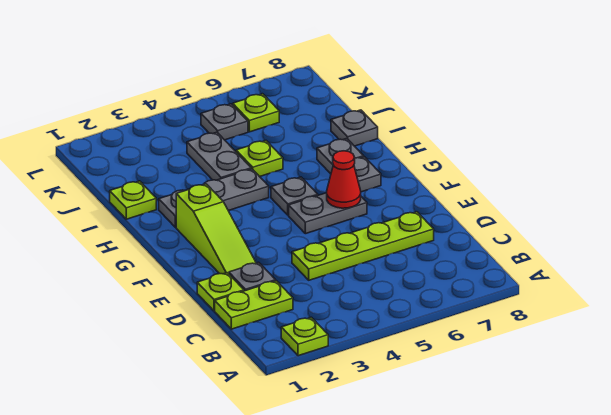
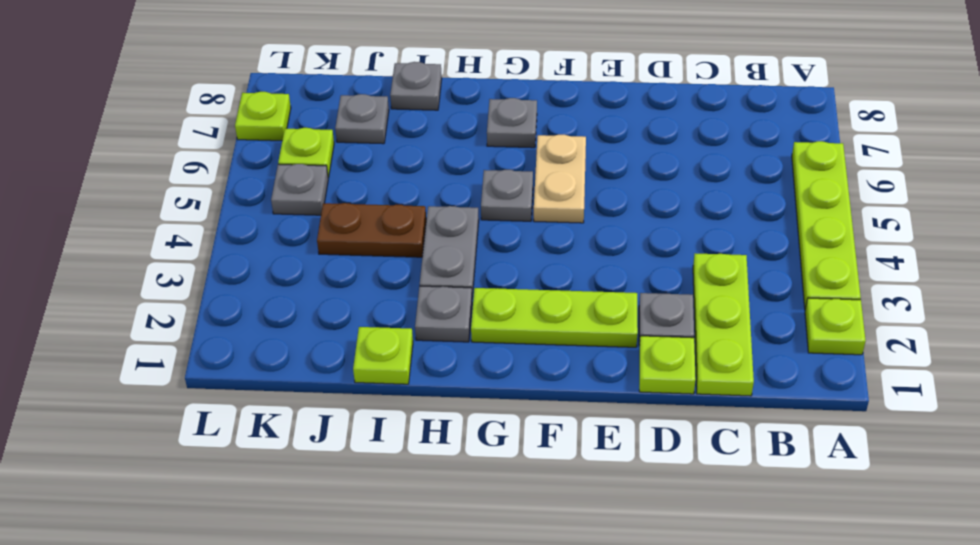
lime 1x2 plate [215,281,293,329] -> lime 1x3 plate [693,253,754,396]
lime 1x4 plate [292,212,434,280] -> lime 1x4 plate moved to [792,141,861,309]
lime 1x3 slope [176,184,256,274] -> lime 1x3 plate [471,288,638,347]
grey 1x2 plate [289,193,367,234] -> tan 1x2 plate [534,135,586,223]
red 1x1 cone [327,151,361,208] -> none
grey 1x1 plate [317,139,364,174] -> grey 1x1 plate moved to [335,94,389,144]
grey 1x2 plate [187,132,251,180] -> brown 1x2 plate [317,203,426,257]
lime 1x1 plate [236,141,283,177] -> lime 1x1 plate moved to [235,92,291,141]

